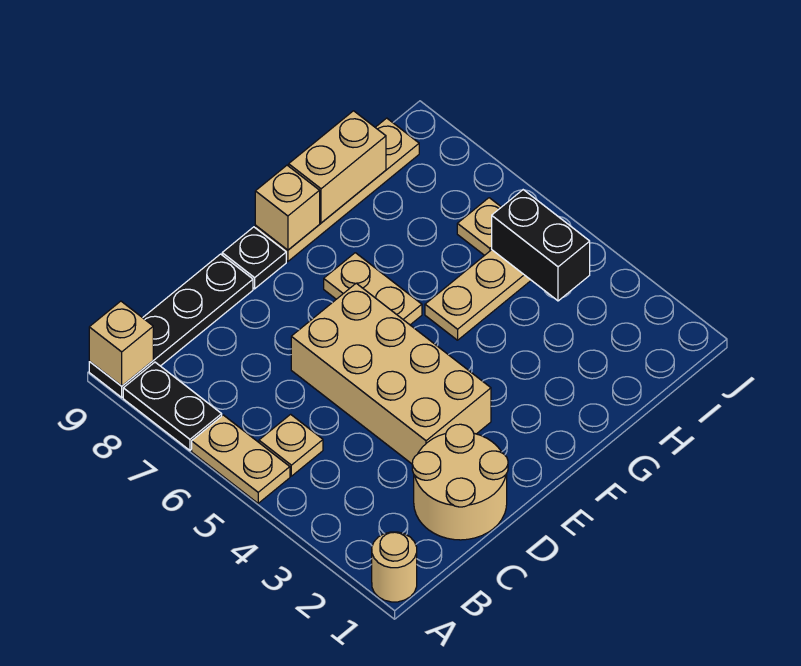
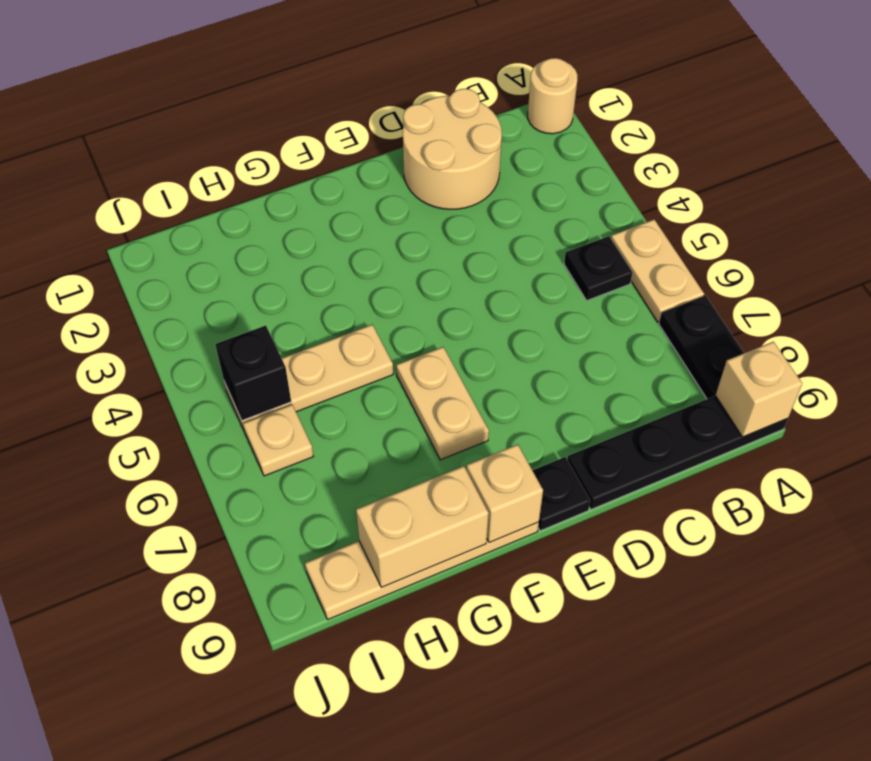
tan 1x1 plate [259,414,323,476] -> black 1x1 plate [564,236,632,300]
tan 2x4 brick [291,283,491,464] -> none
black 1x2 brick [492,190,590,301] -> black 1x1 brick [215,326,291,421]

